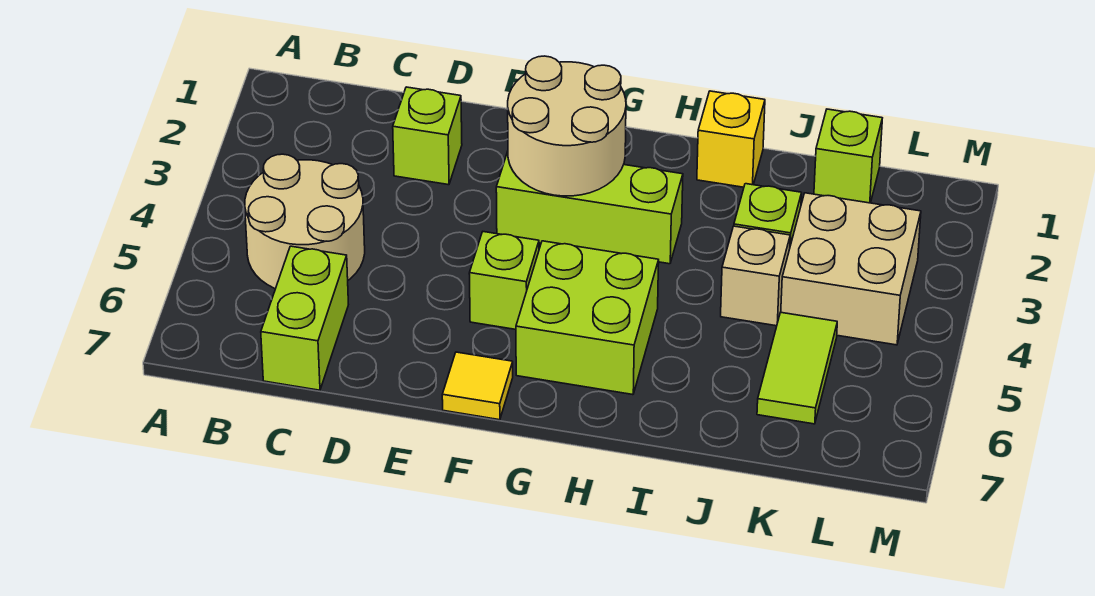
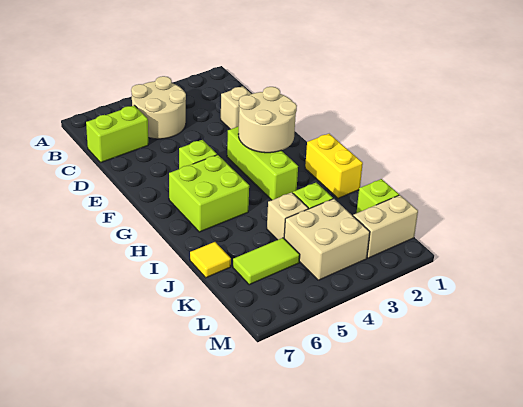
lime 1x1 brick [393,87,462,185] -> tan 1x1 brick [221,86,251,129]
yellow 1x1 tile [442,352,513,420] -> yellow 1x1 tile moved to [190,242,231,278]
yellow 1x1 brick [697,91,765,187] -> yellow 1x2 brick [305,134,363,198]
none -> tan 1x2 brick [353,195,418,258]

